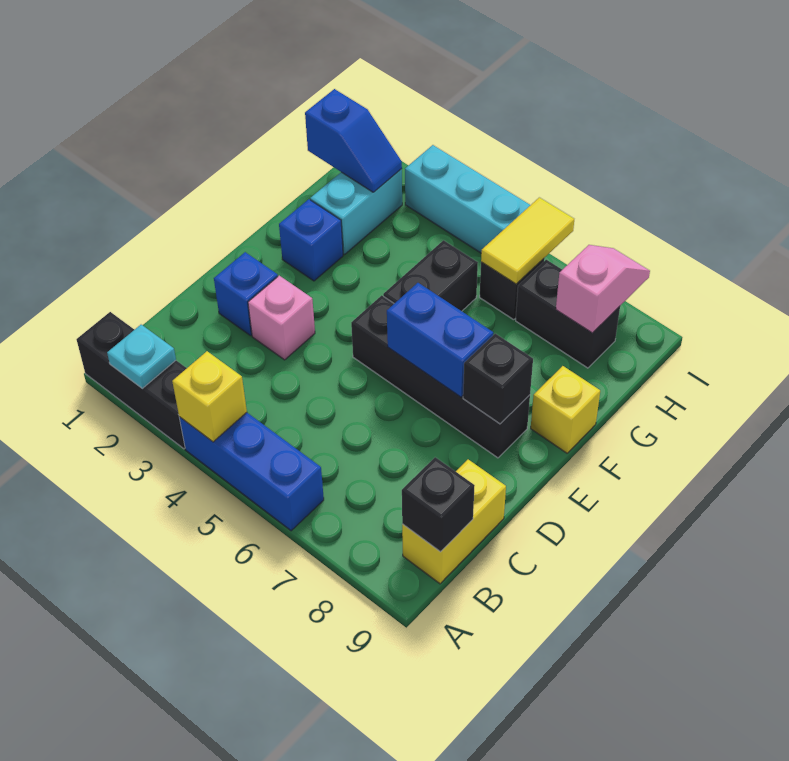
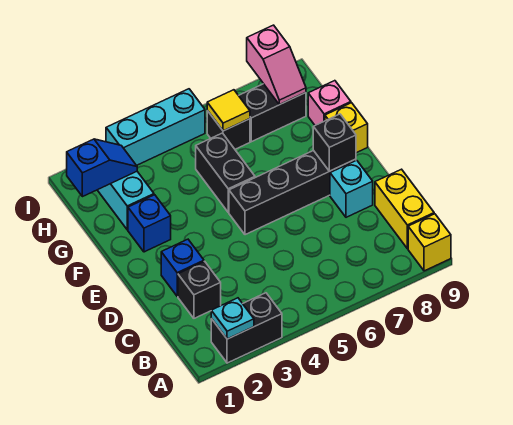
black 1x3 brick [77,312,187,449] -> black 1x2 brick [211,293,282,363]
blue 1x3 brick [179,413,324,531] -> none
yellow 1x1 brick [172,351,247,442] -> yellow 1x1 brick moved to [408,214,451,271]
black 1x1 brick [402,457,475,552] -> black 1x1 brick moved to [178,261,221,318]
pink 1x1 brick [248,276,315,360] -> pink 1x1 brick moved to [308,81,351,125]
none -> cyan 1x1 brick [330,160,373,217]
blue 1x2 brick [387,283,493,397] -> none
yellow 1x2 tile [481,197,574,284] -> yellow 1x1 tile [207,90,250,131]
pink 1x2 slope [556,245,650,333] -> pink 1x2 slope turned to [247,25,306,105]

